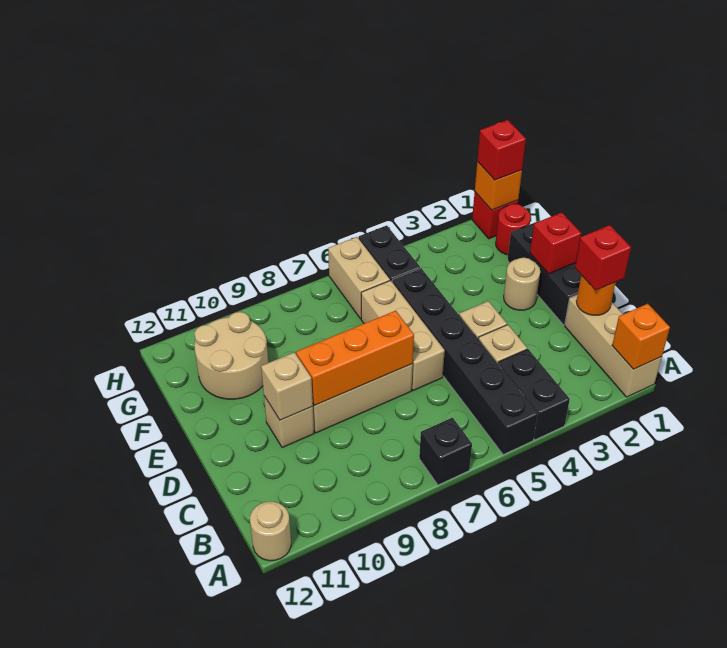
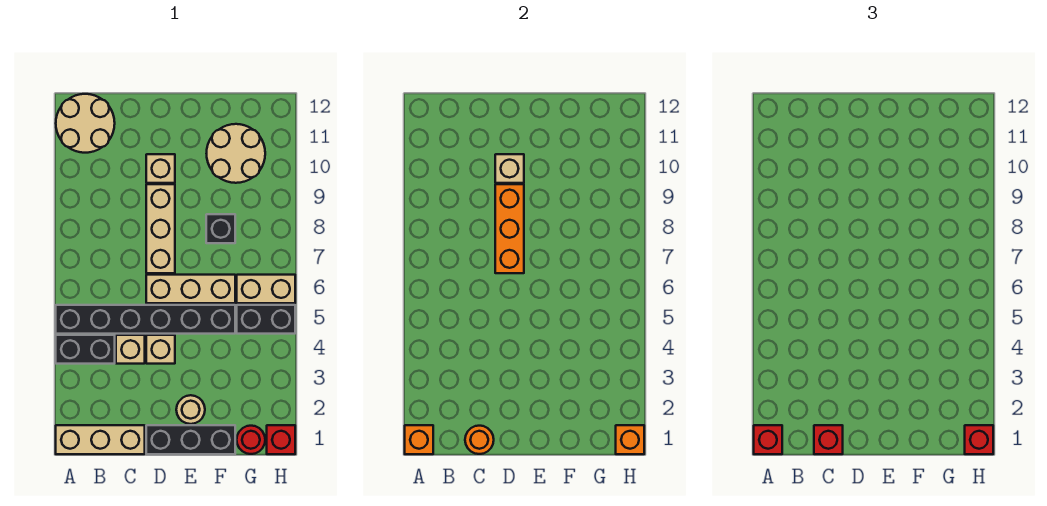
black 1x1 brick [419,418,472,485] -> black 1x1 brick moved to [206,214,235,243]
tan 1x1 round brick [250,502,291,561] -> tan 2x2 round brick [56,94,115,153]
red 1x1 brick [530,212,581,274] -> red 1x1 brick moved to [754,425,782,454]

